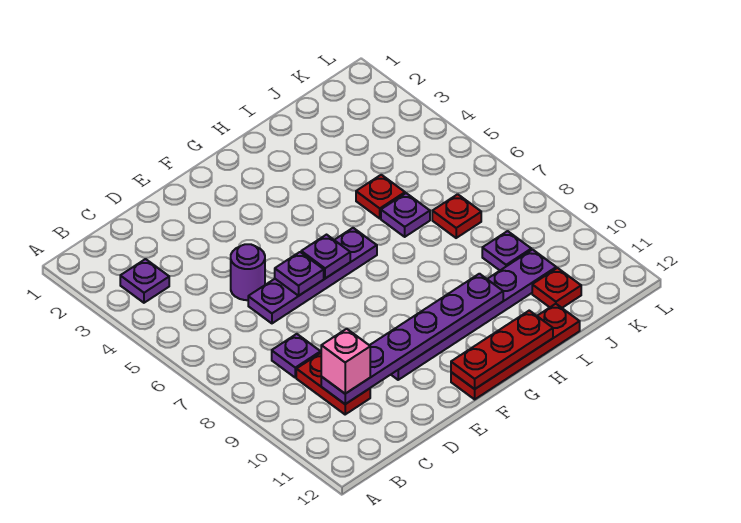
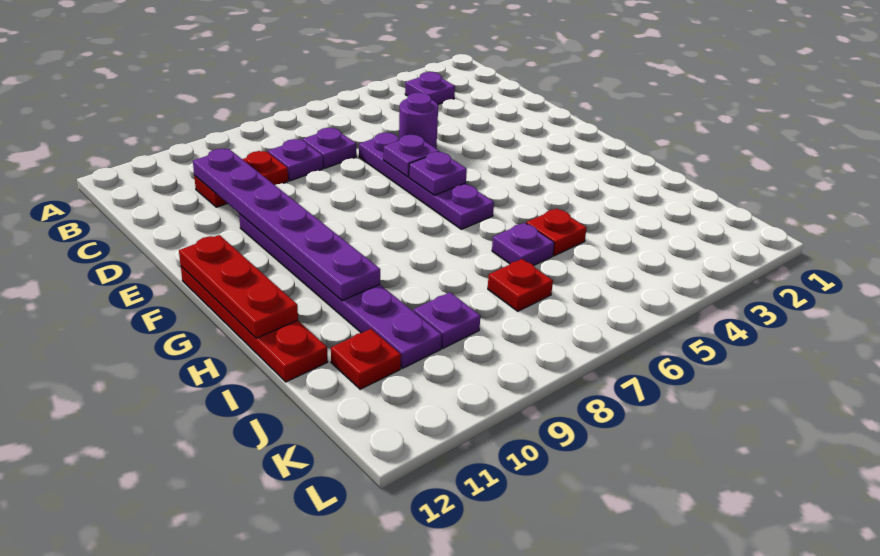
none -> purple 1x1 plate [302,128,356,168]
pink 1x1 brick [321,329,370,394] -> none

